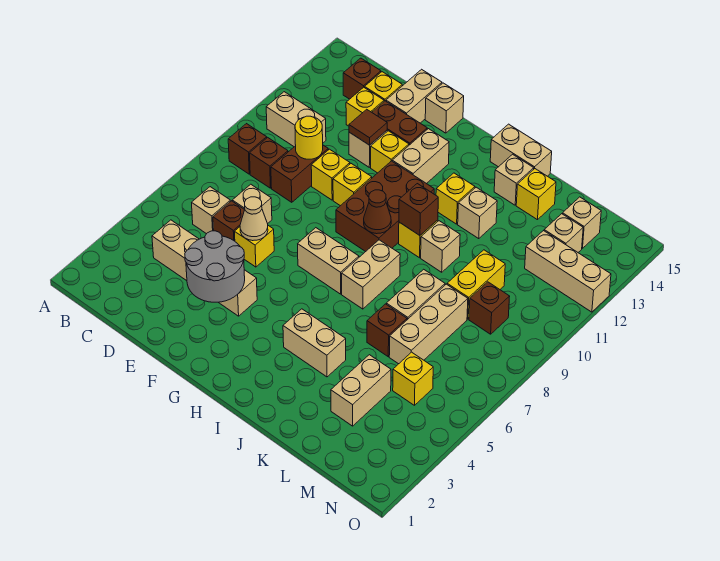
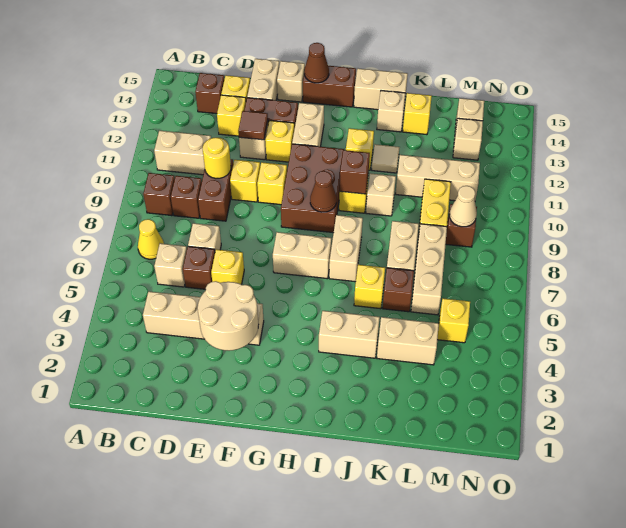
none -> yellow 1x1 cone [138,219,164,259]
grey 2x2 round brick [185,231,245,302] -> tan 2x2 round brick [198,281,258,351]
tan 1x1 cone [240,197,268,241] -> tan 1x1 cone moved to [449,186,477,227]
none -> brown 1x2 brick [303,66,356,107]
none -> brown 1x1 cone [304,43,329,83]
none -> yellow 1x1 brick [354,265,385,309]
tan 1x1 brick [458,187,497,239] -> tan 1x1 tile [372,145,399,173]
tan 1x2 brick [331,355,391,426] -> tan 1x2 brick turned to [377,317,439,365]
tan 1x3 brick [525,231,611,312] -> tan 1x3 brick moved to [396,155,480,201]

